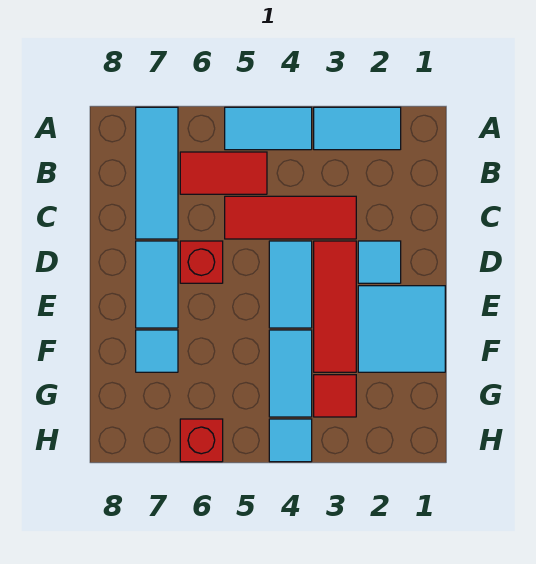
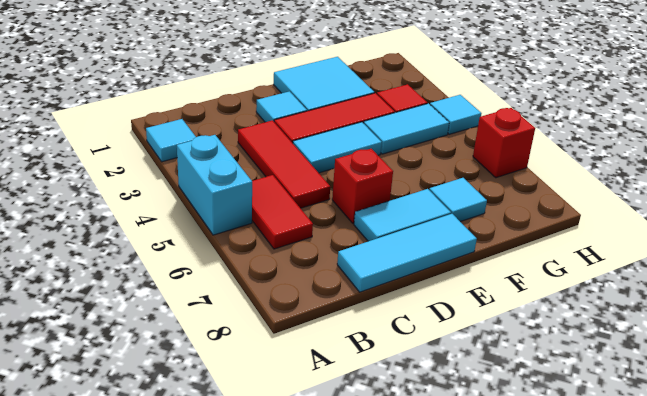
cyan 1x2 tile [314,107,401,150] -> cyan 1x1 tile [146,119,196,162]
cyan 1x2 tile [225,107,312,150] -> cyan 1x2 brick [177,135,252,235]
cyan 1x3 tile [136,107,178,239] -> cyan 1x3 tile moved to [337,214,477,292]

